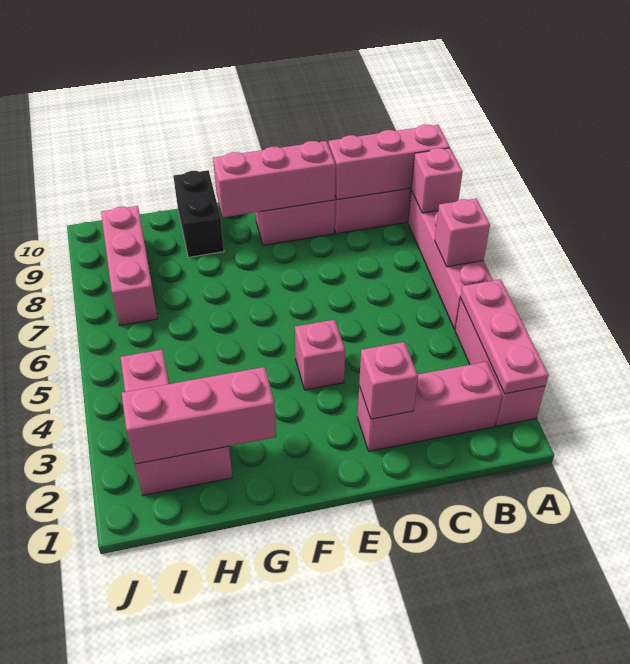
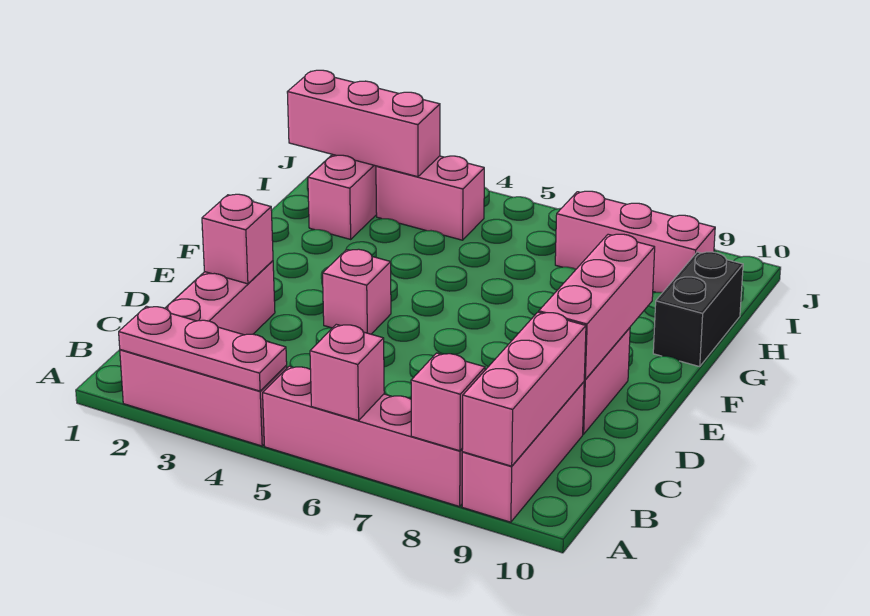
pink 1x3 brick [122,367,276,464] -> pink 1x3 brick turned to [287,70,440,177]
black 1x2 brick [173,170,224,257] -> black 1x2 brick turned to [653,252,743,367]

